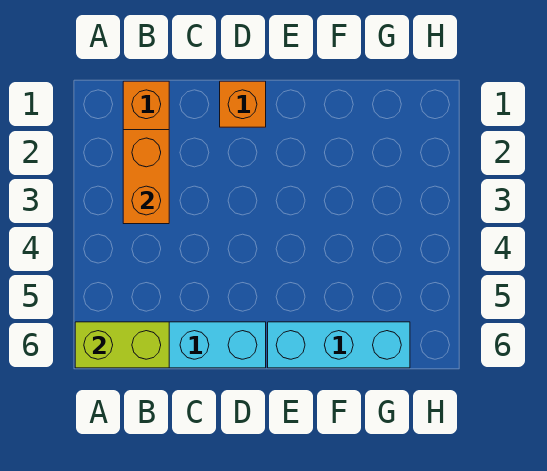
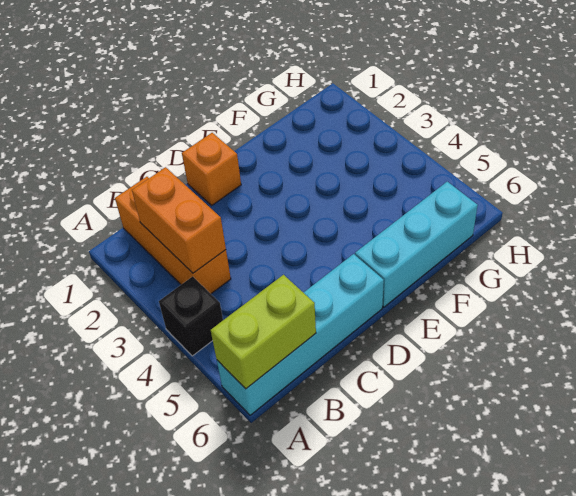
none -> black 1x1 brick [159,276,223,356]

